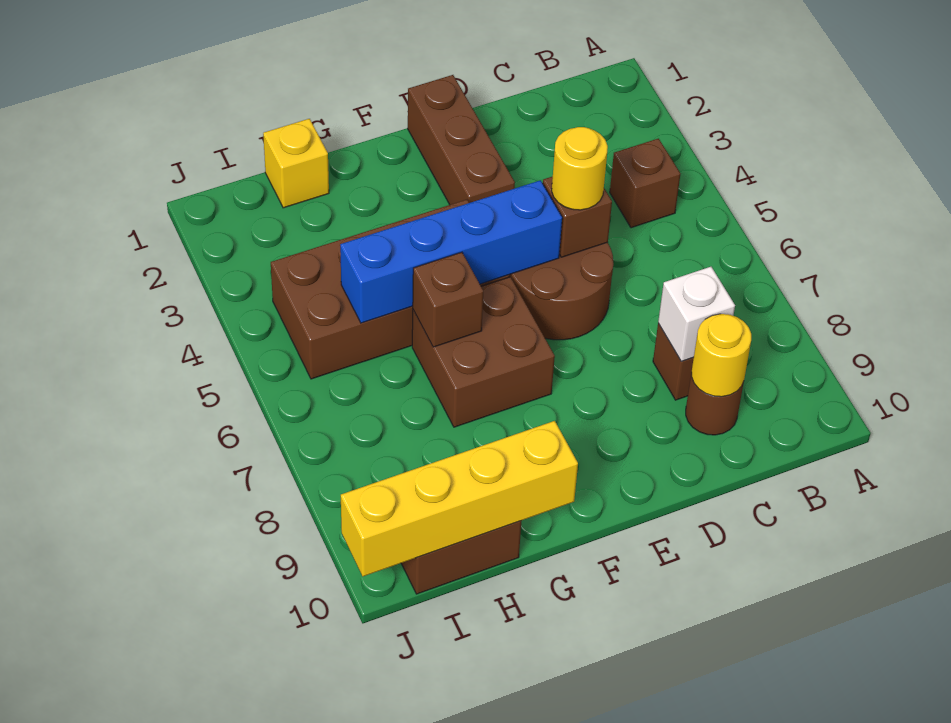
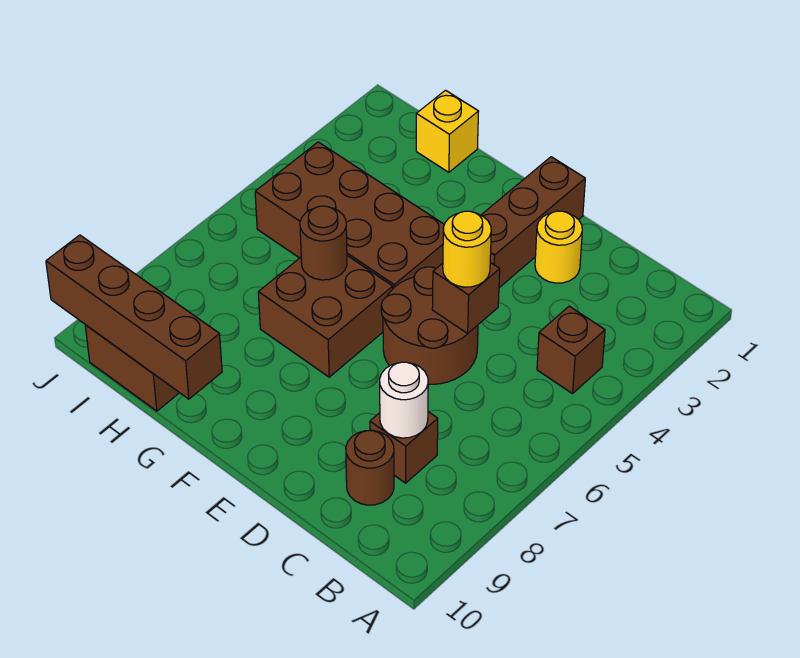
white 1x1 brick [658,267,735,361] -> white 1x1 round brick [380,362,428,438]
yellow 1x1 round brick [692,314,751,397] -> yellow 1x1 round brick moved to [535,211,582,283]
blue 1x4 brick [340,180,562,323] -> none
brown 1x1 brick [412,252,483,347] -> brown 1x1 round brick [300,206,347,280]
yellow 1x4 brick [341,421,578,576] -> brown 1x4 brick [46,235,222,399]

